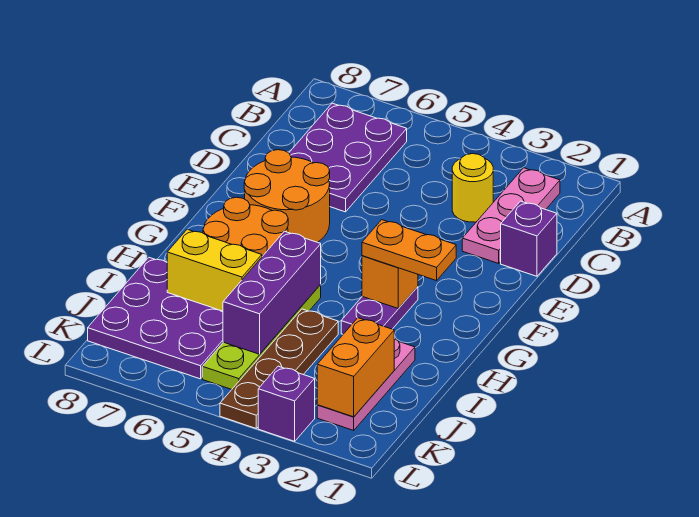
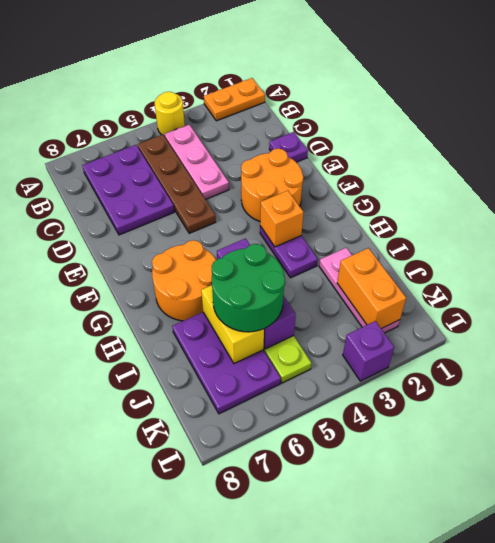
pink 1x3 plate [462,168,560,263] -> pink 1x3 plate moved to [164,125,229,199]
yellow 1x1 round brick [452,154,493,222] -> yellow 1x1 round brick moved to [155,92,185,136]
purple 1x1 brick [501,201,557,276] -> purple 1x1 plate [269,132,308,162]
orange 2x2 round brick [244,150,330,242] -> orange 2x2 round brick moved to [241,149,303,221]
orange 1x2 plate [362,220,456,281] -> orange 1x2 plate moved to [204,78,265,121]
brown 1x4 plate [220,309,338,428] -> brown 1x4 plate moved to [138,135,216,233]
none -> green 2x2 round brick [212,244,285,332]
purple 3x3 plate [88,258,223,379] -> purple 2x3 plate [172,312,281,414]
yellow 1x2 brick [167,229,262,311] -> yellow 1x2 brick turned to [201,285,264,364]

